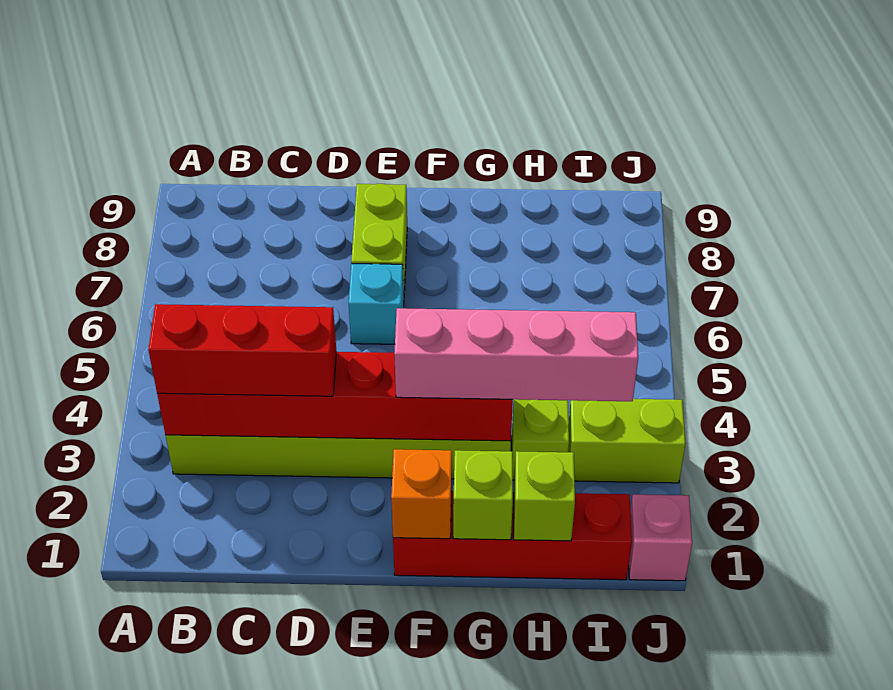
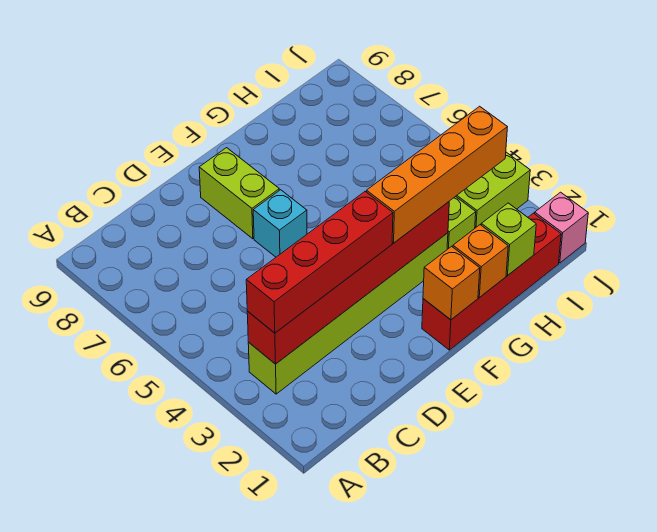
red 1x3 brick [148,304,336,396] -> red 1x4 brick [246,192,393,333]
pink 1x4 brick [394,308,638,401] -> orange 1x4 brick [367,106,507,243]
lime 1x1 brick [453,450,513,540] -> orange 1x1 brick [453,225,508,298]

